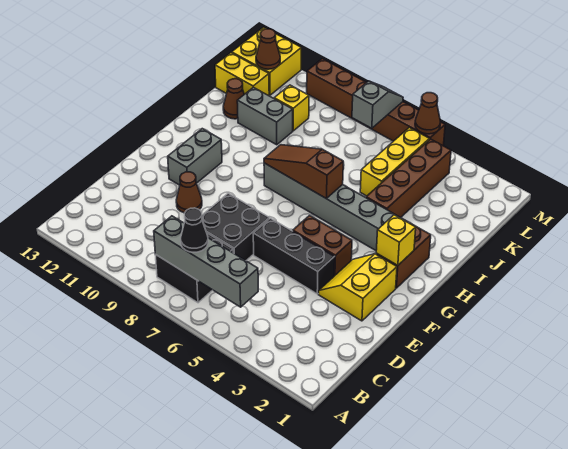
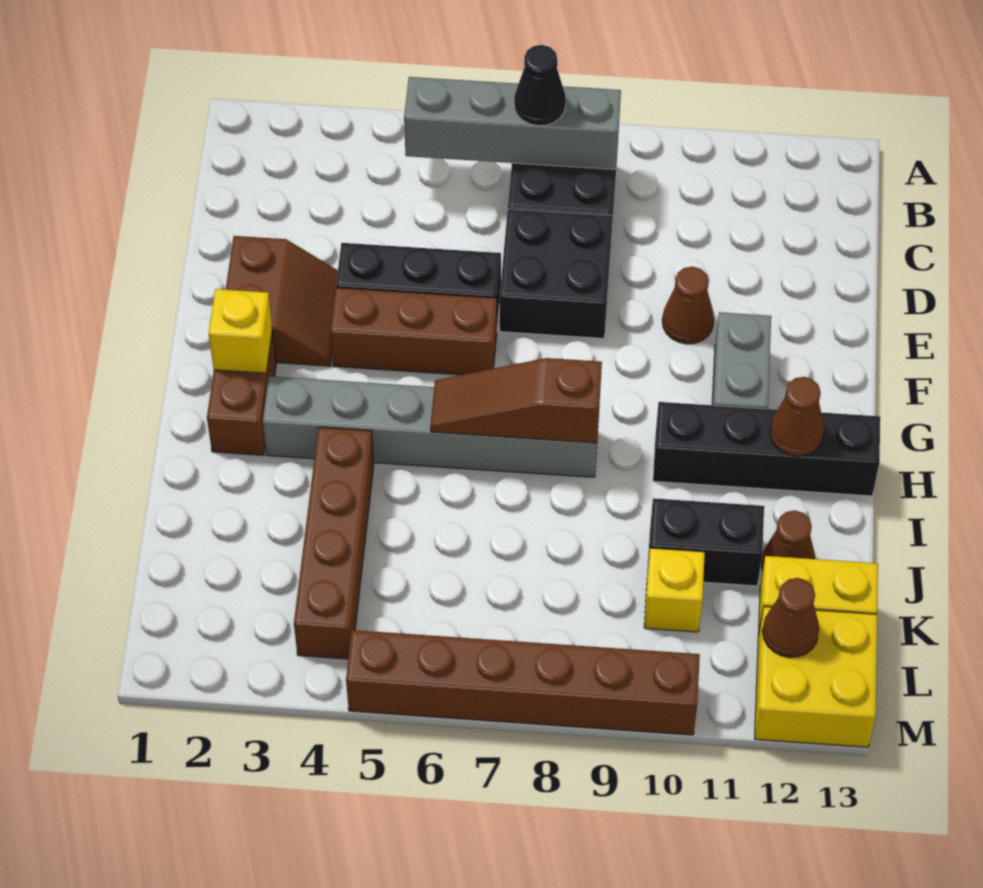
yellow 2x2 slope [318,254,397,321] -> brown 2x2 slope [226,236,338,366]
brown 1x2 brick [293,216,352,276] -> brown 1x3 brick [330,288,497,375]
brown 1x3 slope [264,145,343,198] -> brown 1x3 slope turned to [430,358,602,443]
none -> black 1x4 brick [653,402,880,496]
yellow 1x3 brick [360,128,429,196] -> none
grey 1x2 brick [237,87,293,145] -> black 1x2 brick [647,498,764,586]
grey 1x2 slope [352,81,403,128] -> none
brown 1x1 cone [415,93,441,134] -> brown 1x1 cone moved to [770,377,824,456]

